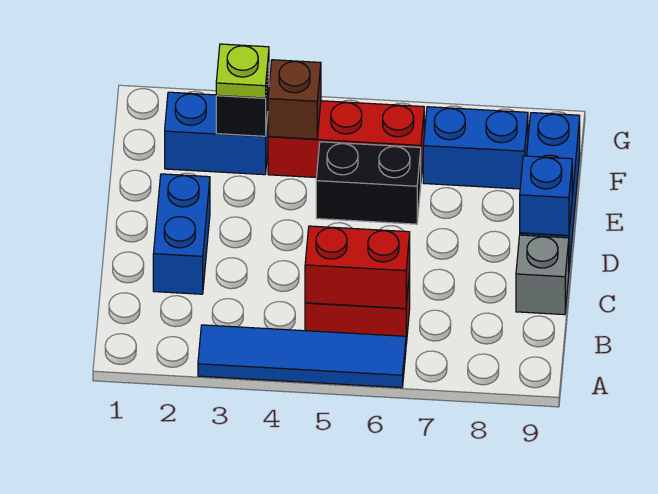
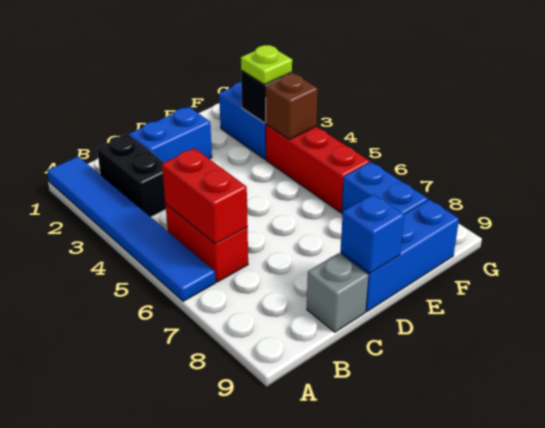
blue 1x4 tile [198,325,406,388] -> blue 1x6 tile [47,157,216,301]
black 1x2 brick [316,142,421,224] -> black 1x2 brick moved to [97,134,166,217]

